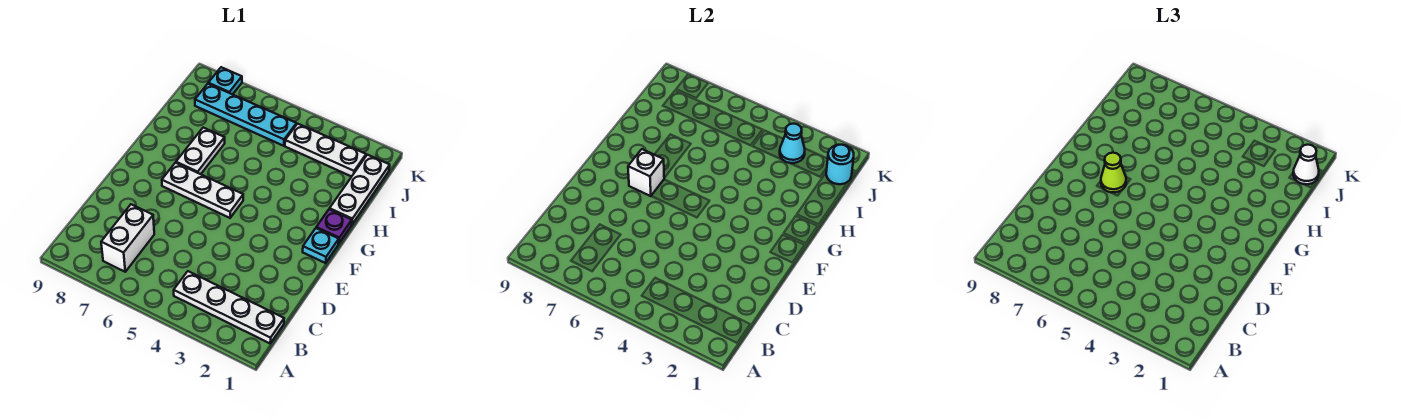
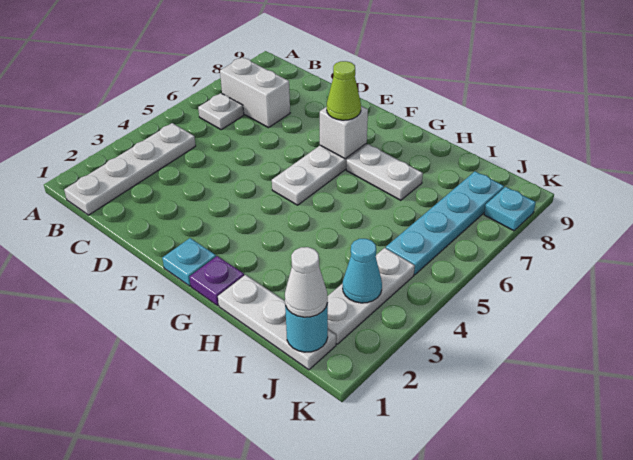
none -> white 1x1 plate [198,93,244,130]

